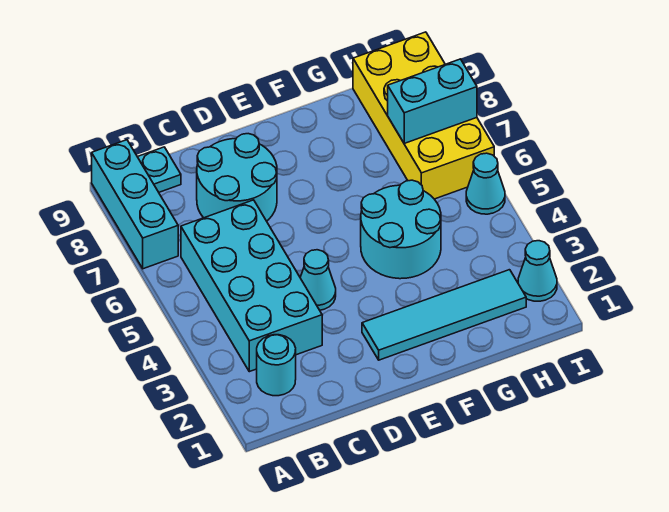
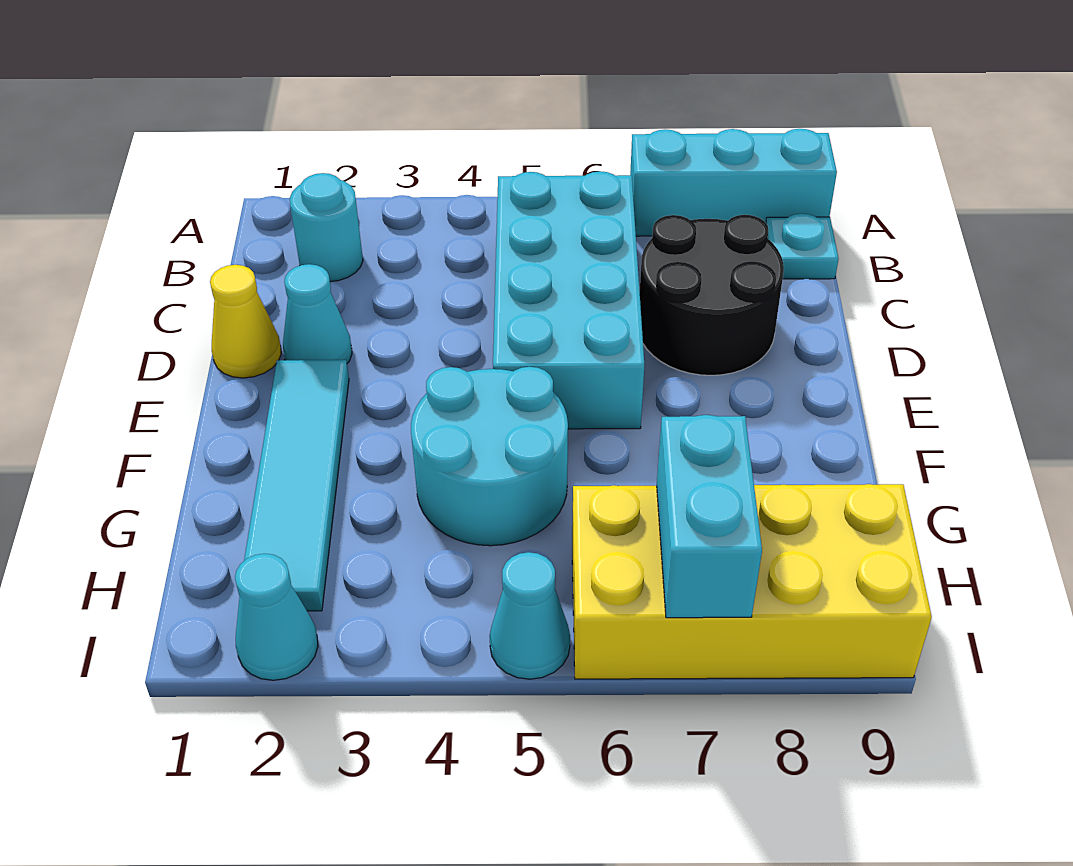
cyan 2x4 brick [181,200,322,372] -> cyan 2x4 brick turned to [493,171,644,429]
cyan 2x2 round brick [197,134,277,221] -> black 2x2 round brick [640,215,784,375]
none -> yellow 1x1 cone [210,265,281,378]
cyan 1x1 cone [300,250,336,310] -> cyan 1x1 cone moved to [283,264,352,363]

